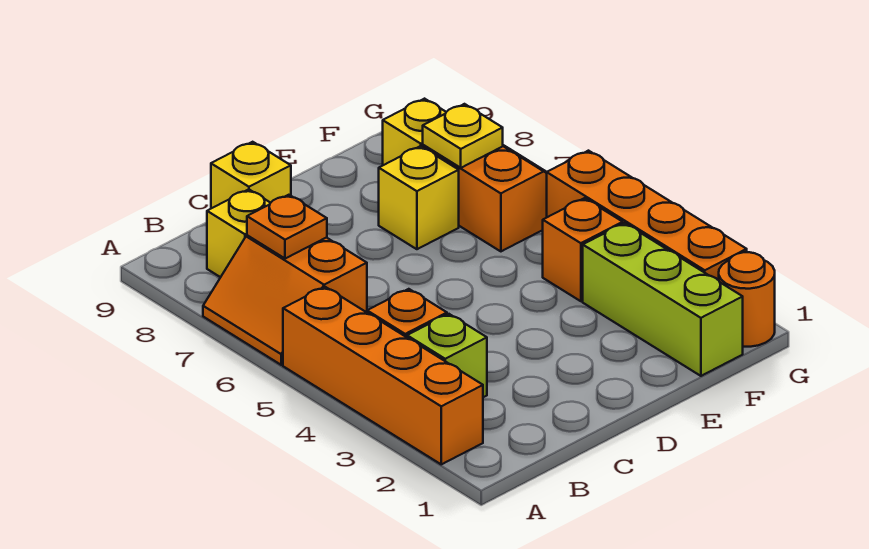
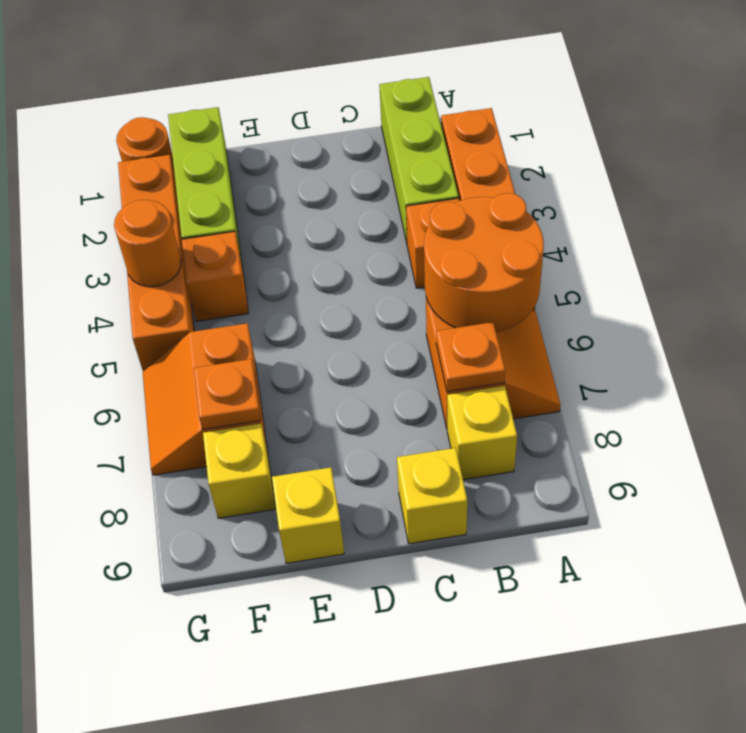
none -> orange 2x2 round brick [424,193,544,332]
lime 1x1 brick [407,314,487,397] -> lime 1x3 brick [379,77,458,243]
yellow 1x1 brick [379,146,459,249] -> yellow 1x1 brick moved to [272,467,344,563]
yellow 1x1 plate [423,104,503,168] -> orange 1x1 plate [194,359,261,430]
none -> orange 1x1 round brick [114,200,181,287]

